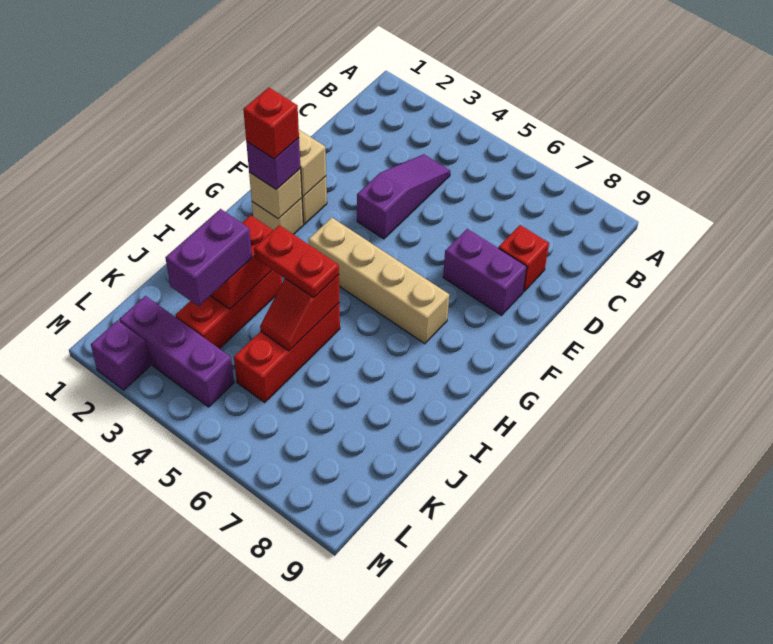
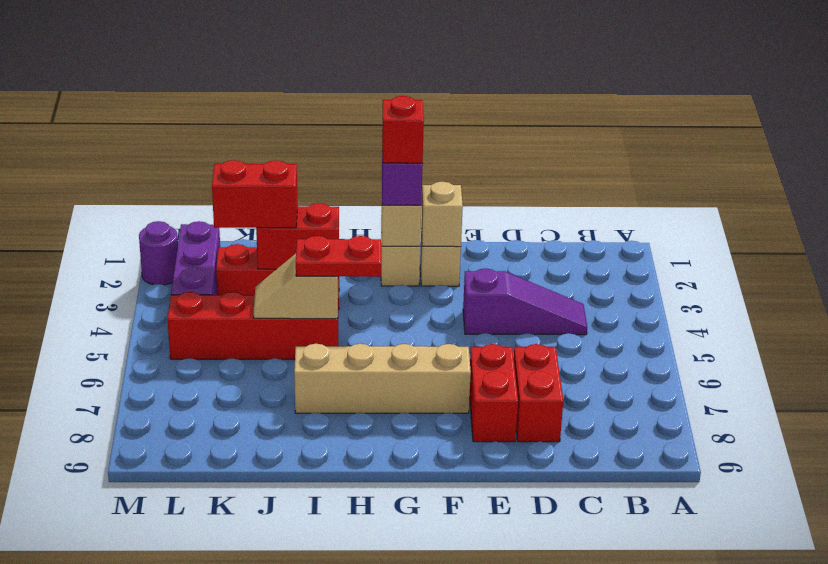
red 1x1 brick [498,225,549,292] -> red 1x2 brick [514,344,563,442]
purple 1x2 brick [443,229,527,315] -> red 1x2 brick [470,344,518,442]
tan 1x4 brick [308,218,449,344] -> tan 1x4 brick turned to [294,344,471,413]
red 1x2 plate [254,225,339,298] -> red 1x2 plate turned to [296,236,381,277]
red 1x3 brick [234,303,340,402] -> red 1x4 brick [167,292,338,359]
red 1x2 slope [260,275,339,351] -> tan 1x2 slope [253,254,338,319]
purple 1x2 brick [165,209,252,306] -> red 1x2 brick [212,160,297,228]
purple 1x1 brick [91,320,150,390] -> purple 1x1 round brick [139,221,178,285]

